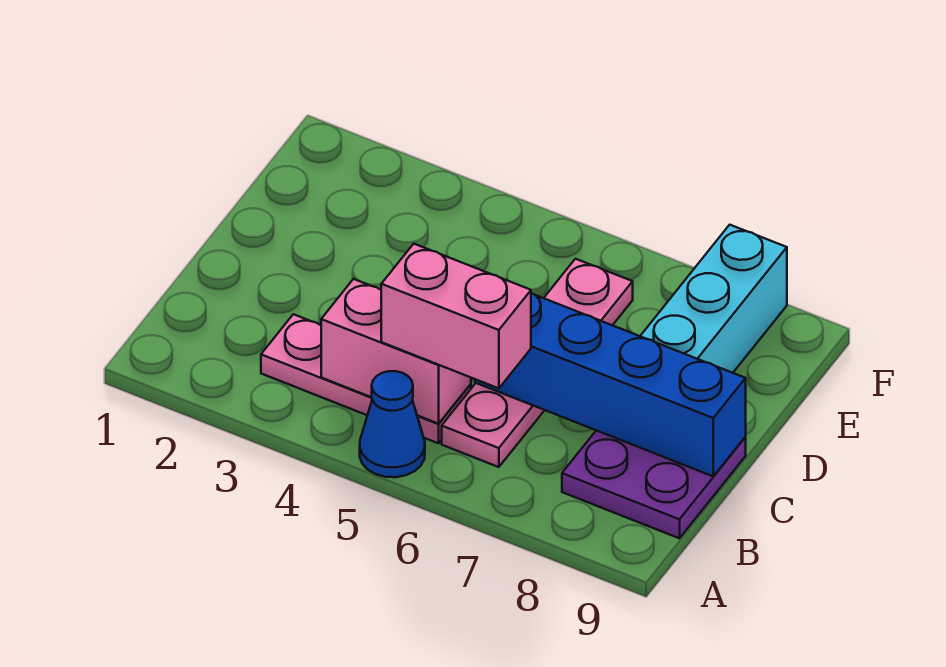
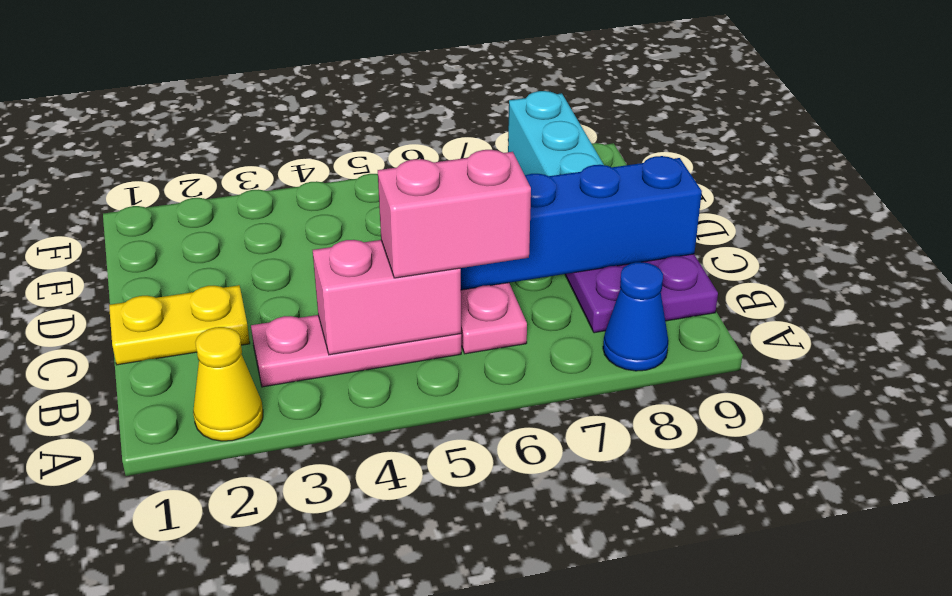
none -> yellow 1x1 cone [193,327,263,441]
blue 1x1 cone [360,371,425,477] -> blue 1x1 cone moved to [603,262,669,371]
none -> yellow 1x2 plate [109,285,250,365]

